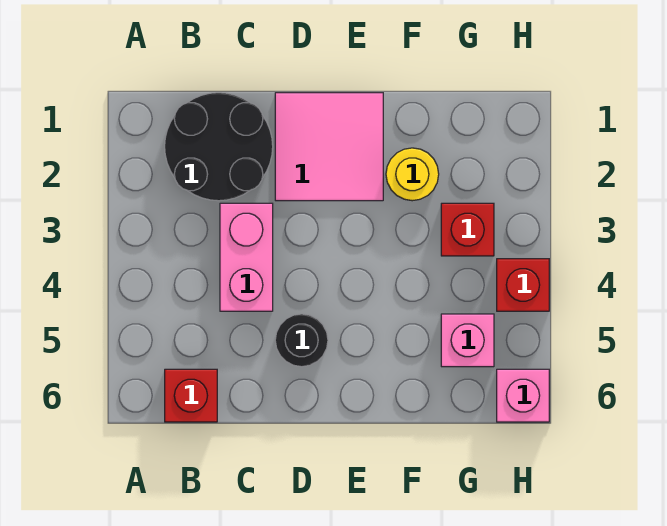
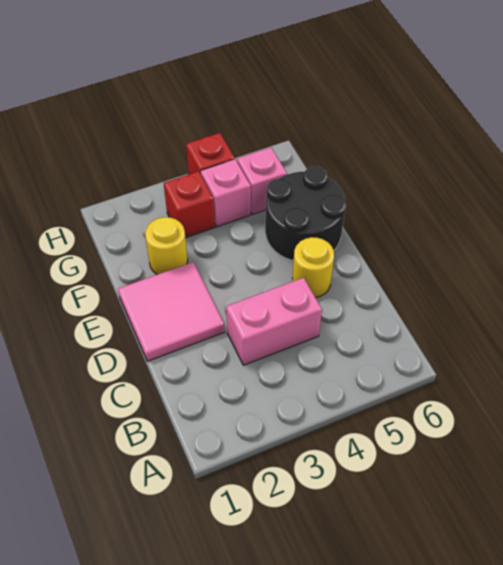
black 2x2 round brick [165,93,273,201] -> black 2x2 round brick moved to [265,167,346,261]
red 1x1 brick [165,369,217,422] -> none
black 1x1 round brick [275,314,328,367] -> yellow 1x1 round brick [292,237,334,298]
pink 1x1 brick [497,369,549,422] -> pink 1x1 brick moved to [201,159,251,227]

